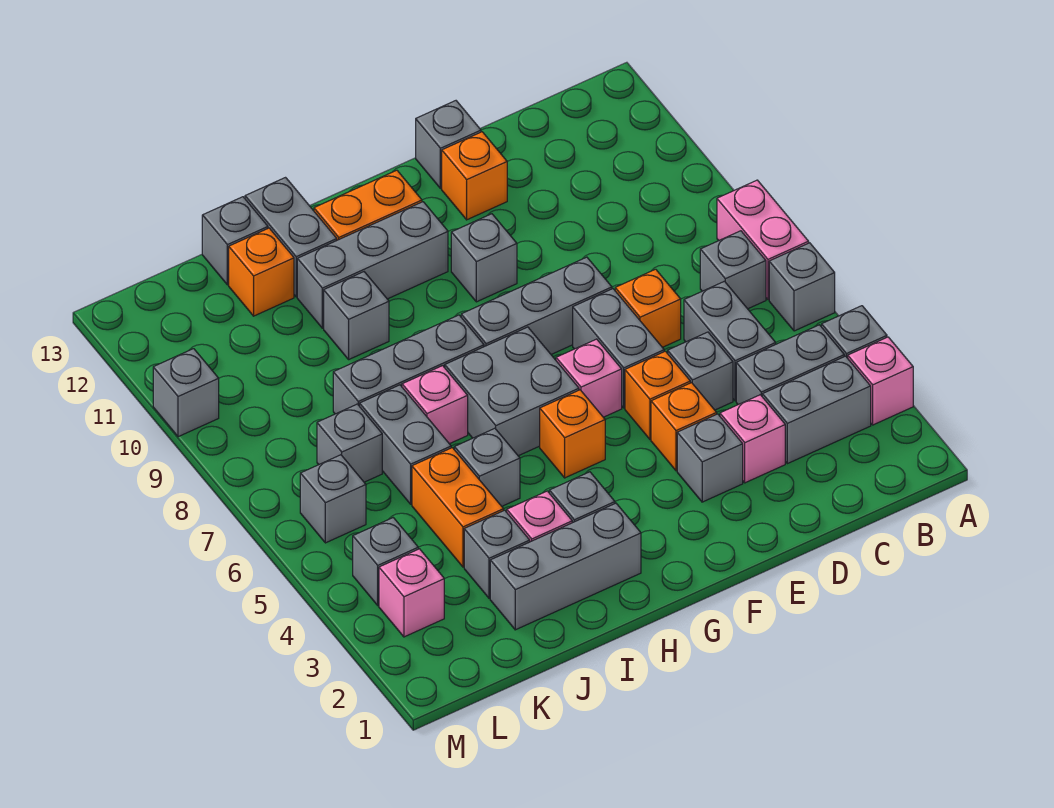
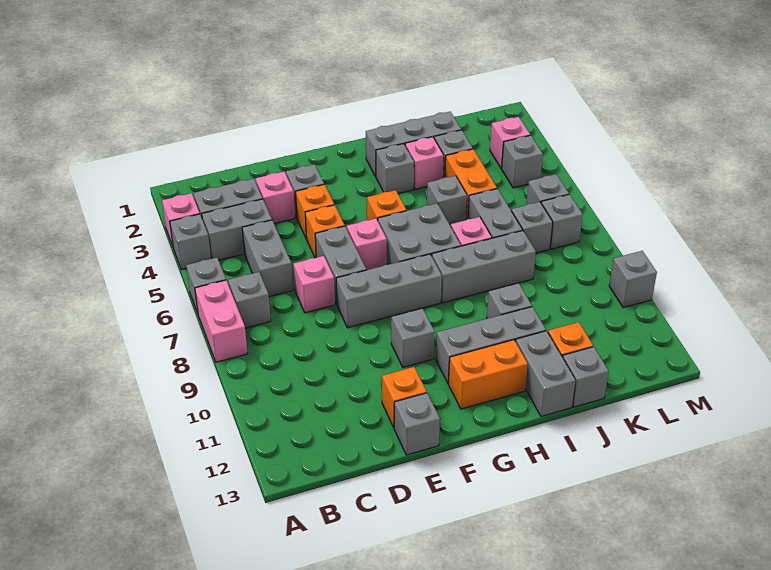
grey 1x1 brick [668,332,733,410] -> grey 1x1 brick moved to [541,194,583,249]
orange 1x1 brick [615,269,681,347] -> pink 1x1 brick [293,256,335,313]

